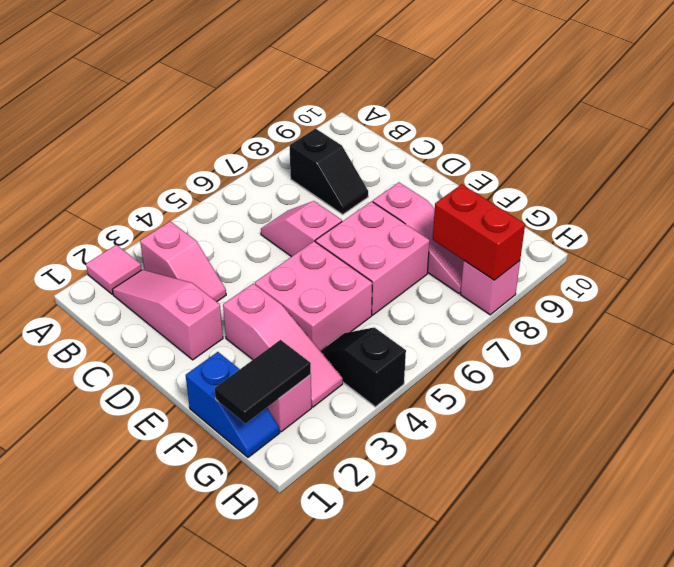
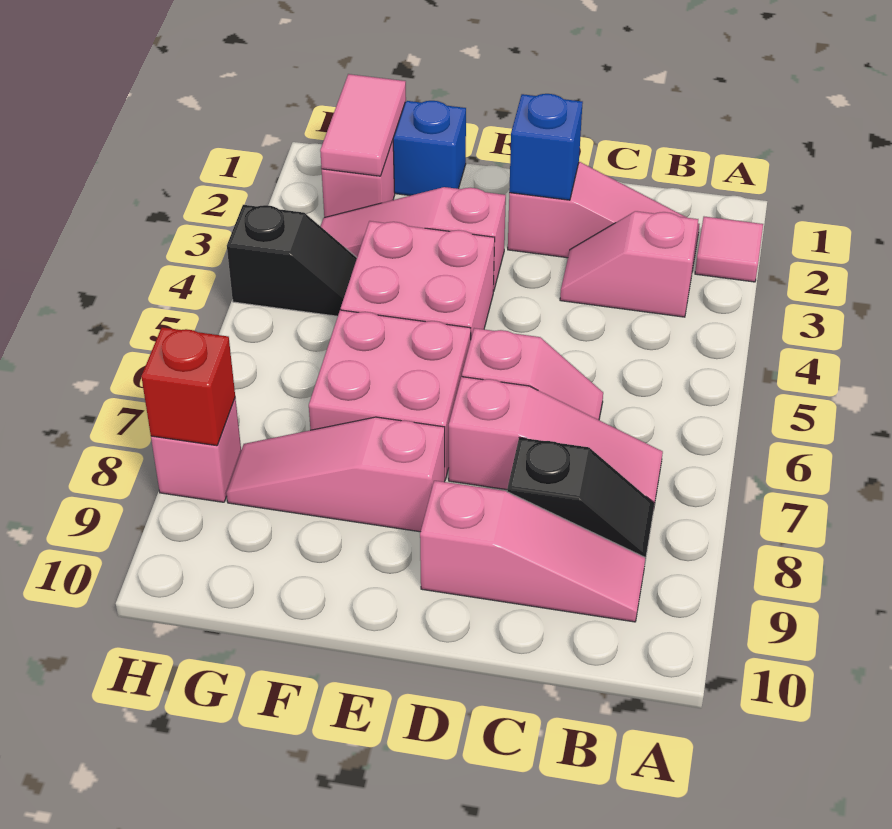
none -> pink 1x3 slope [449,377,663,505]
black 1x2 slope [289,129,368,214] -> black 1x2 slope turned to [507,437,654,561]
none -> pink 1x3 slope [420,481,645,622]
none -> blue 1x1 brick [509,94,583,200]
black 1x2 tile [215,340,311,424] -> pink 1x2 tile [320,74,406,176]
red 1x2 brick [433,184,525,280] -> red 1x1 brick [141,327,235,446]

